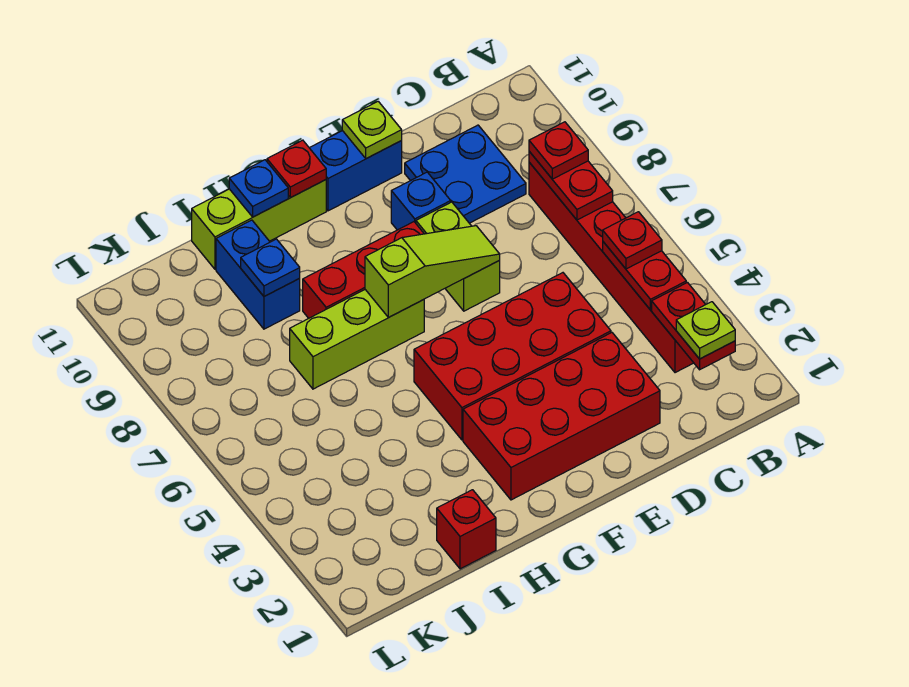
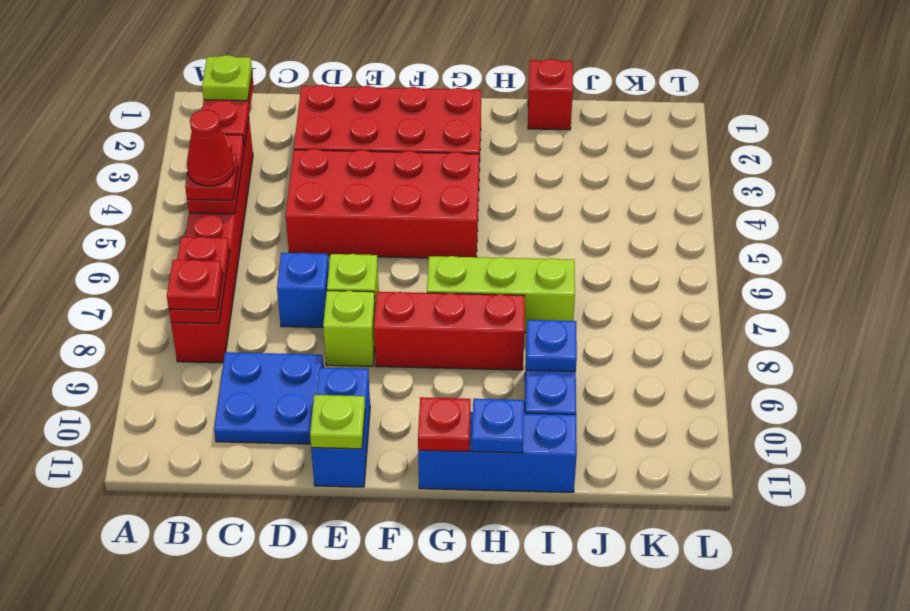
none -> red 1x1 cone [187,110,234,186]
lime 1x3 slope [365,226,500,317] -> none
blue 1x1 brick [391,172,451,230] -> blue 1x1 brick moved to [277,253,329,328]
blue 1x2 brick [310,131,402,211] -> blue 1x2 brick turned to [311,368,370,487]
lime 1x3 brick [192,180,326,269] -> blue 1x3 brick [418,412,577,492]

